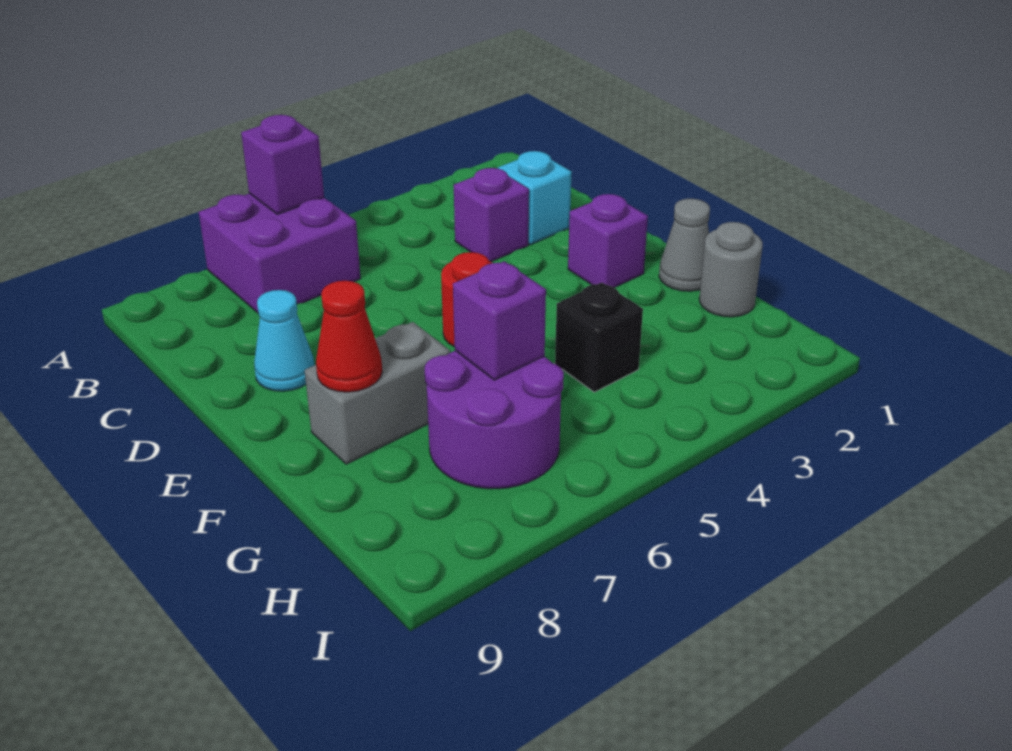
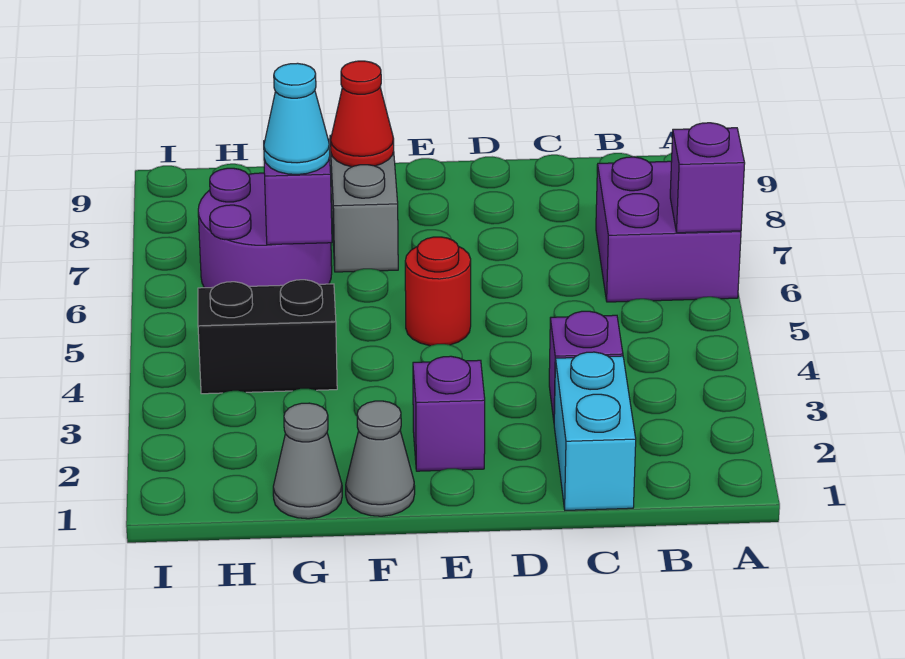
cyan 1x1 brick [498,151,572,245] -> cyan 1x2 brick [554,352,636,510]
cyan 1x1 cone [254,290,314,391] -> cyan 1x1 cone moved to [264,63,330,175]
grey 1x1 round brick [699,222,762,317] -> grey 1x1 cone [273,403,342,519]
black 1x1 brick [555,283,643,392] -> black 1x2 brick [198,280,337,394]

